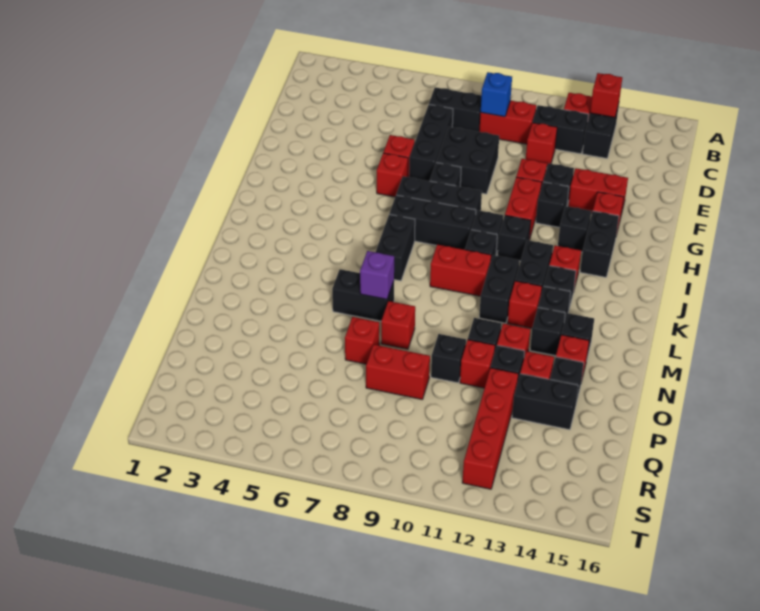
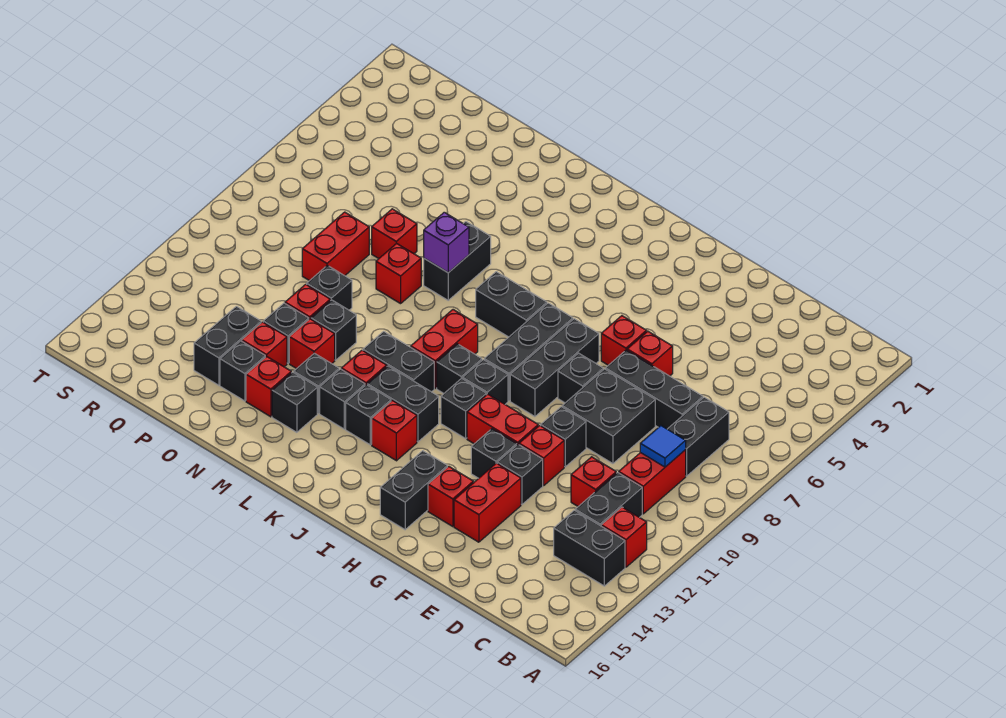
red 1x1 brick [590,73,622,117] -> none
blue 1x1 brick [481,72,512,117] -> blue 1x1 tile [640,426,686,467]
black 1x1 brick [558,206,591,252] -> black 1x1 brick moved to [541,407,586,467]
black 1x2 brick [580,211,619,277] -> black 1x2 brick turned to [380,451,447,530]
red 1x4 brick [462,368,519,489] -> none

